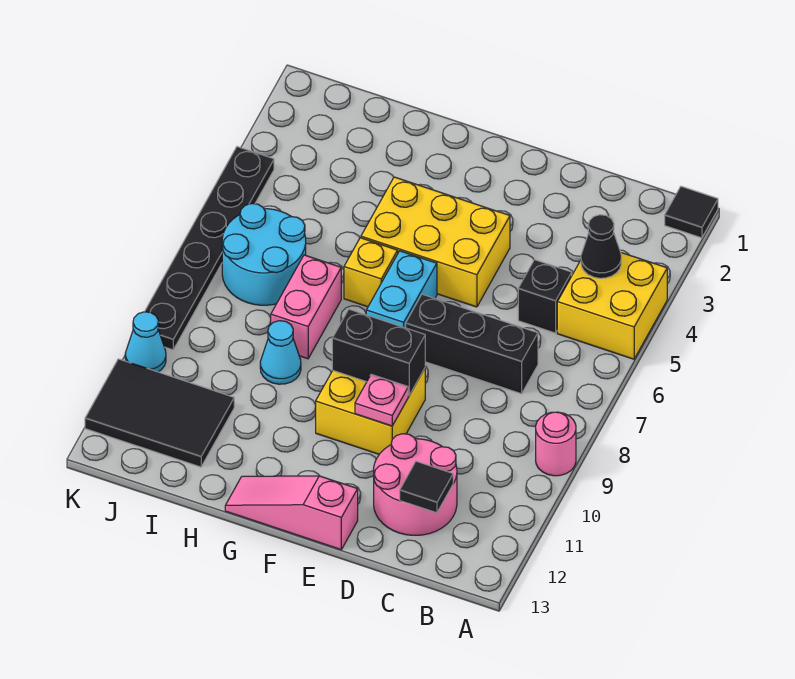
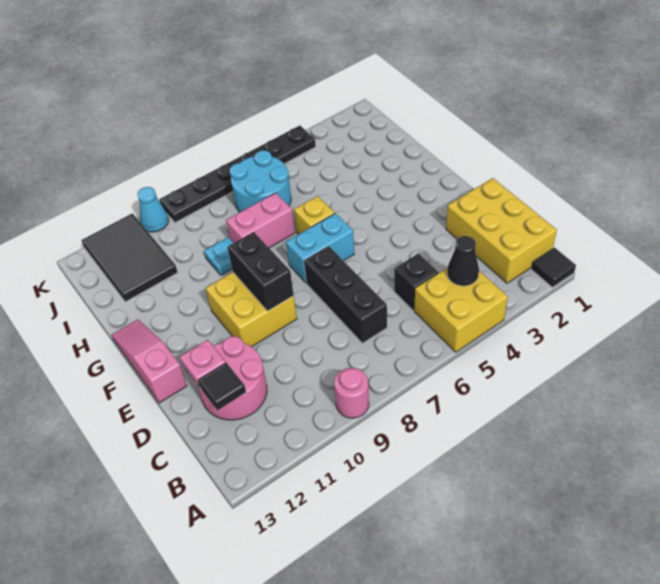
yellow 2x3 brick [361,177,510,307] -> yellow 2x3 brick moved to [446,178,557,283]
pink 1x1 plate [355,374,408,426] -> pink 1x1 plate moved to [180,340,226,386]
cyan 1x1 cone [260,321,301,384] -> cyan 1x1 plate [204,237,233,275]

